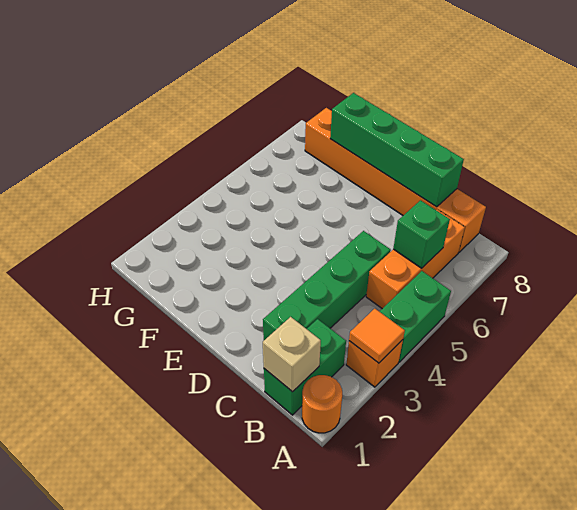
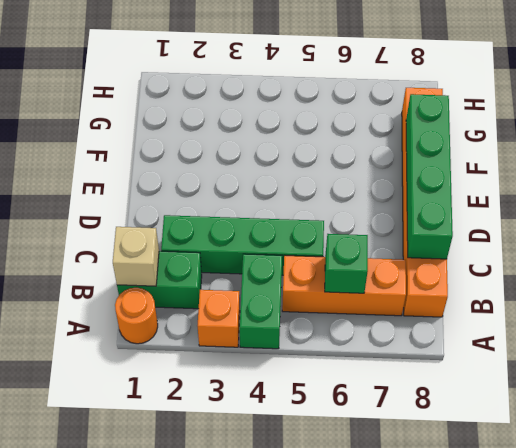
orange 1x1 tile [349,309,405,363] -> none
green 1x2 brick [379,271,451,362] -> green 1x2 brick turned to [240,254,282,349]

